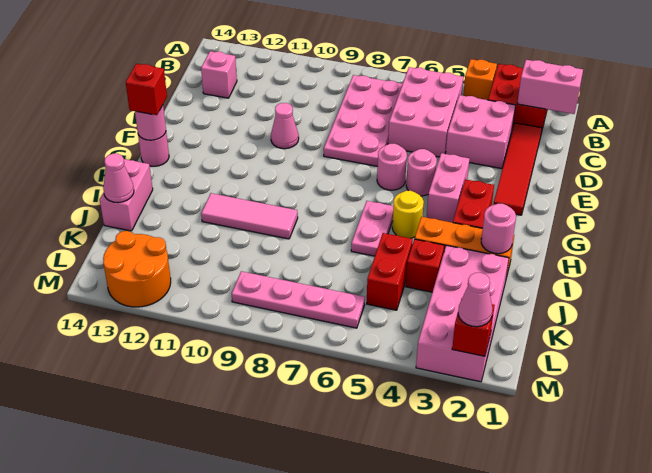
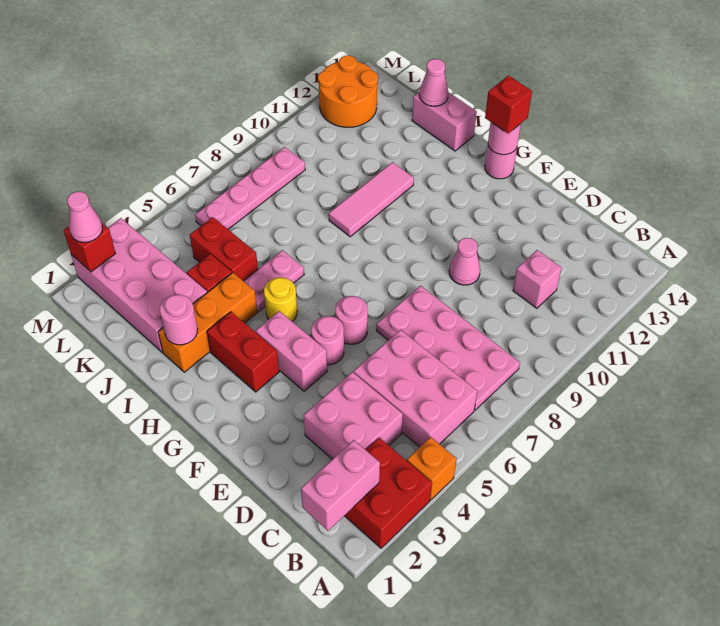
red 1x4 tile [493,123,542,215] -> none
pink 1x1 brick [201,51,237,98] -> pink 1x1 brick moved to [513,250,562,308]
pink 1x2 plate [351,201,393,256] -> pink 1x2 plate turned to [244,250,304,312]

